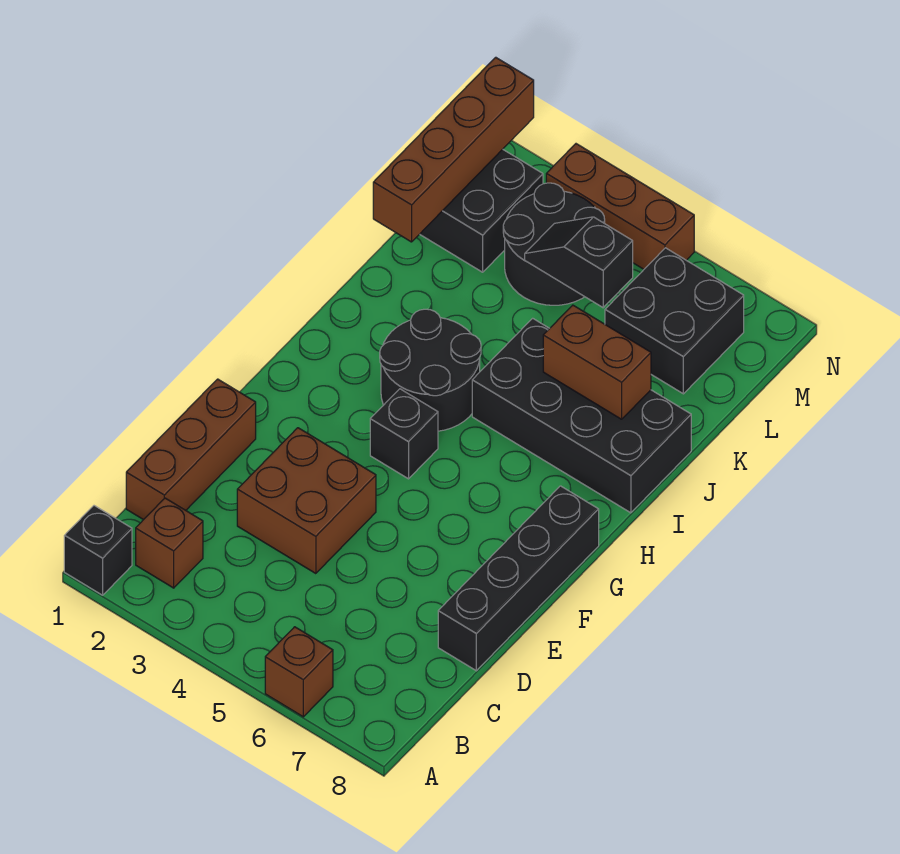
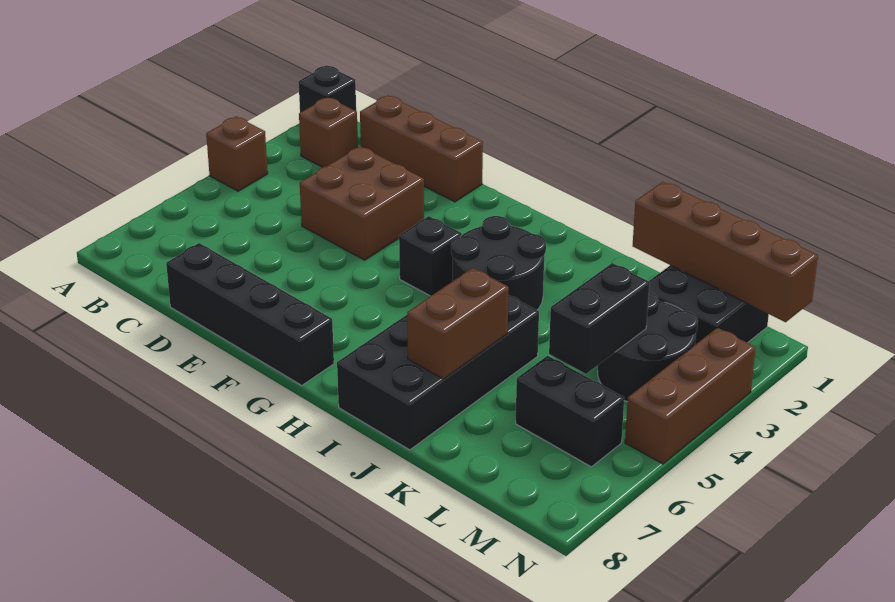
brown 1x1 brick [265,627,333,717] -> brown 1x1 brick moved to [206,116,268,191]
black 1x2 slope [525,217,633,308] -> black 1x2 brick [549,263,650,374]
black 2x2 brick [605,248,744,394] -> black 1x2 brick [516,356,624,467]

